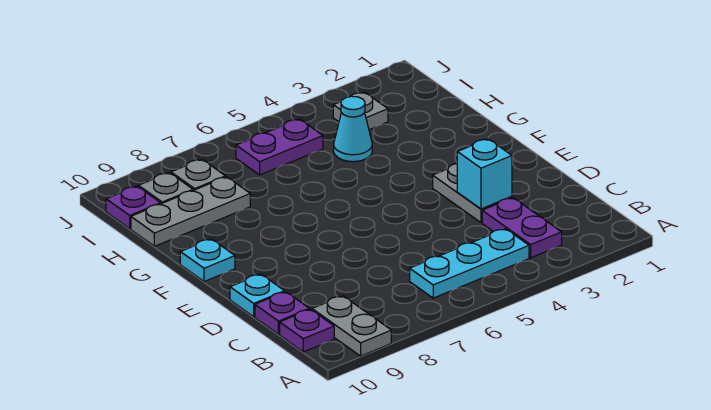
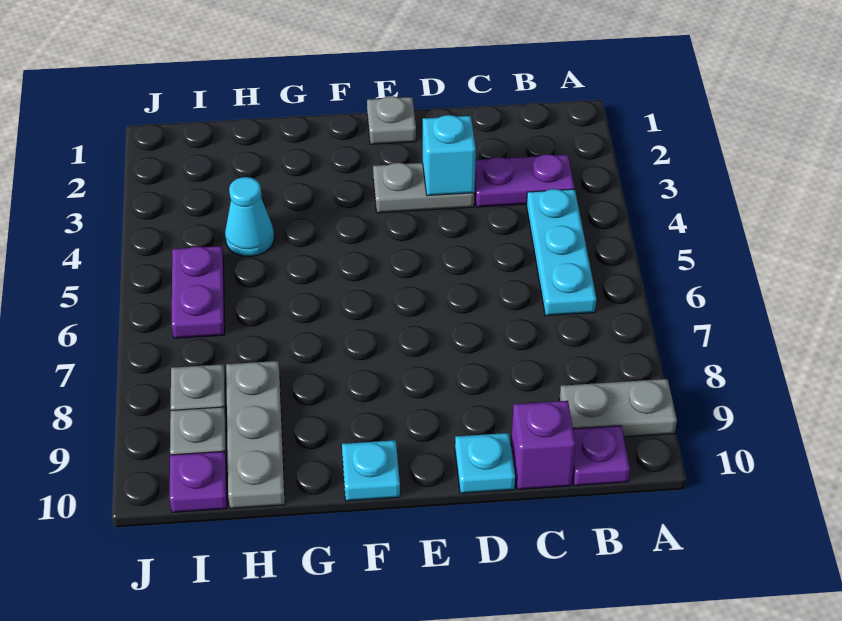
purple 1x1 plate [255,292,309,334] -> purple 1x1 brick [511,401,576,489]
grey 1x1 plate [333,92,388,130] -> grey 1x1 plate moved to [367,96,416,144]

